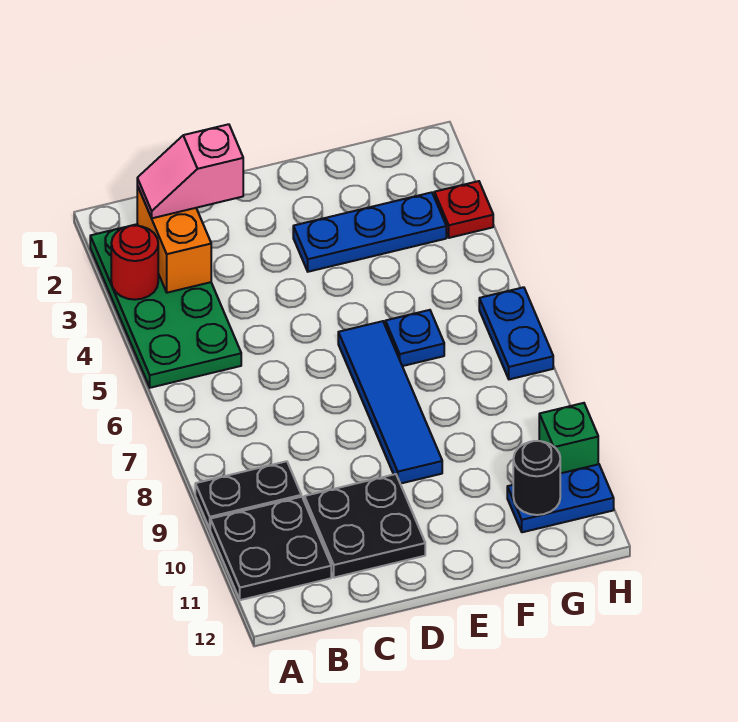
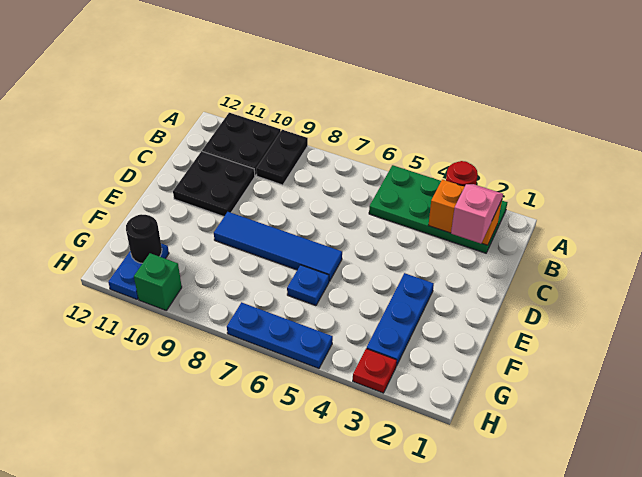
blue 1x2 plate [479,287,553,379] -> blue 1x3 plate [227,302,333,369]

